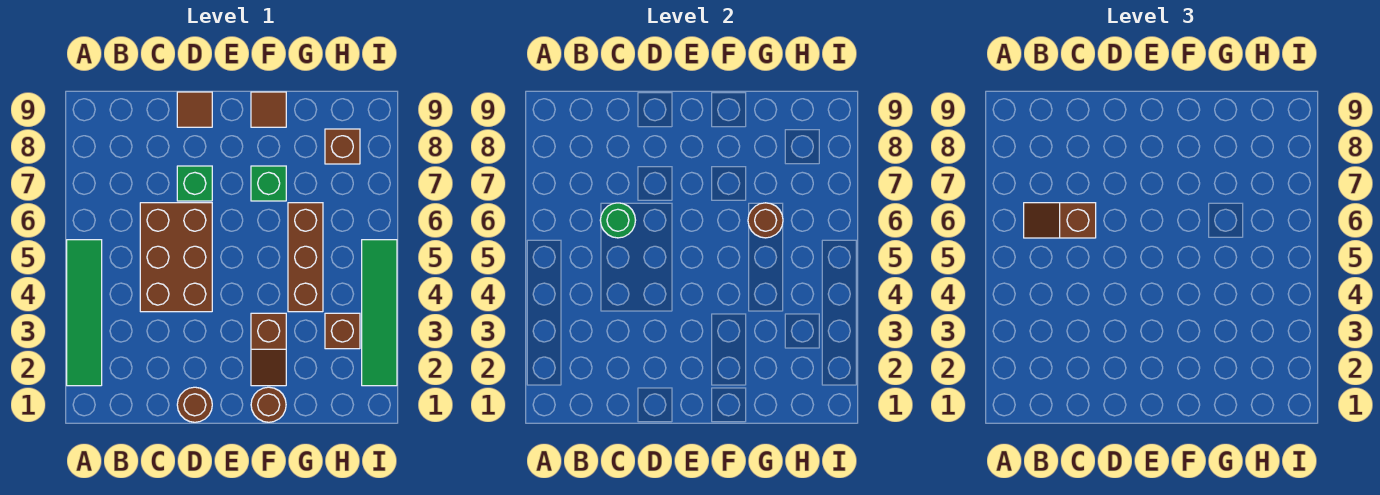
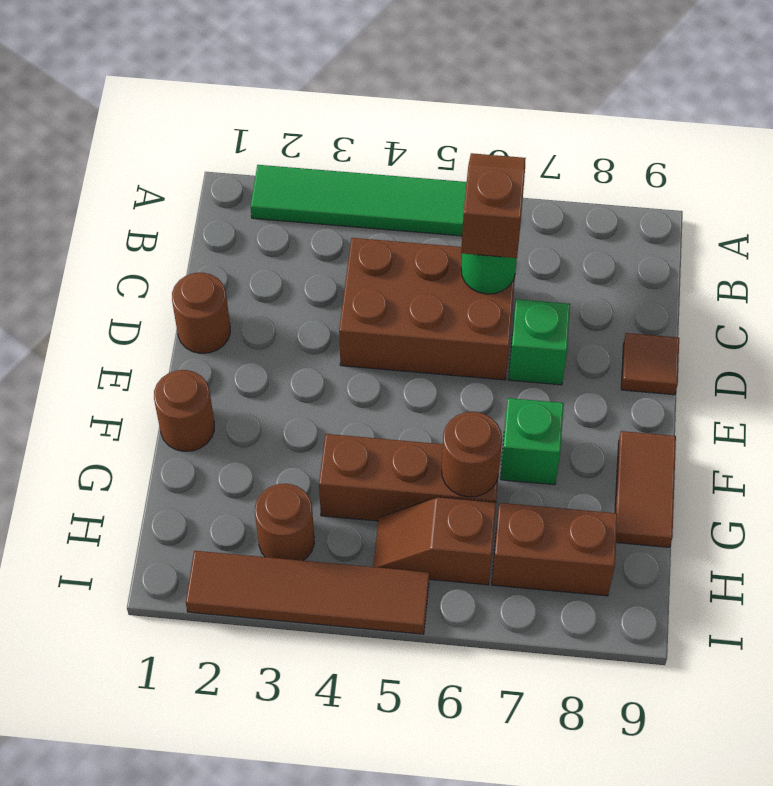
brown 1x2 slope [251,313,286,386] -> brown 1x2 slope moved to [373,497,496,585]
brown 1x1 tile [251,92,286,127] -> brown 1x2 tile [615,431,676,547]
brown 1x1 brick [325,313,360,349] -> brown 1x1 round brick [255,484,314,561]
brown 1x1 brick [325,129,360,164] -> brown 1x2 brick [492,503,617,596]
green 1x4 tile [362,240,397,386] -> brown 1x4 tile [186,551,429,634]

